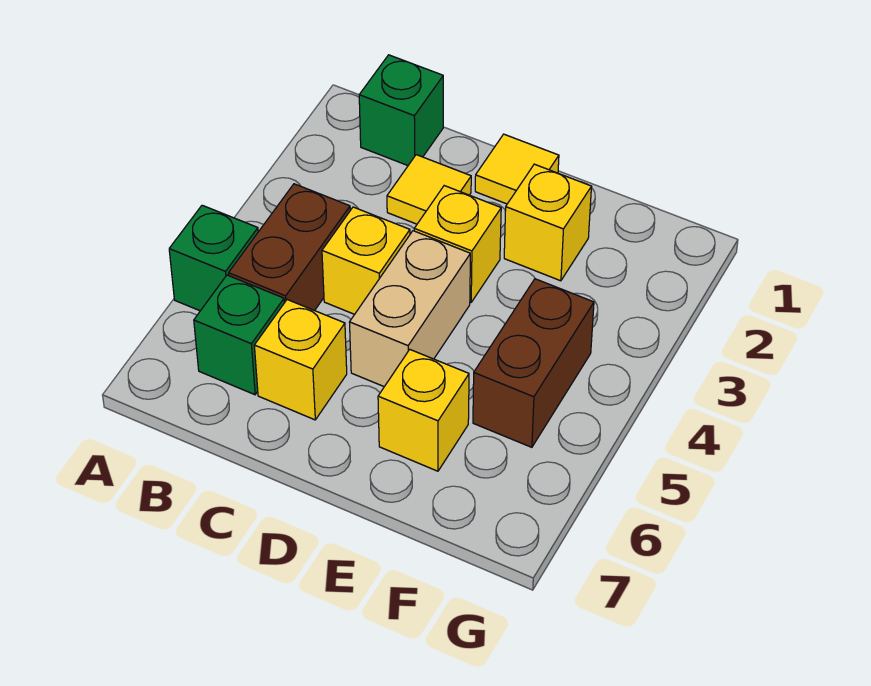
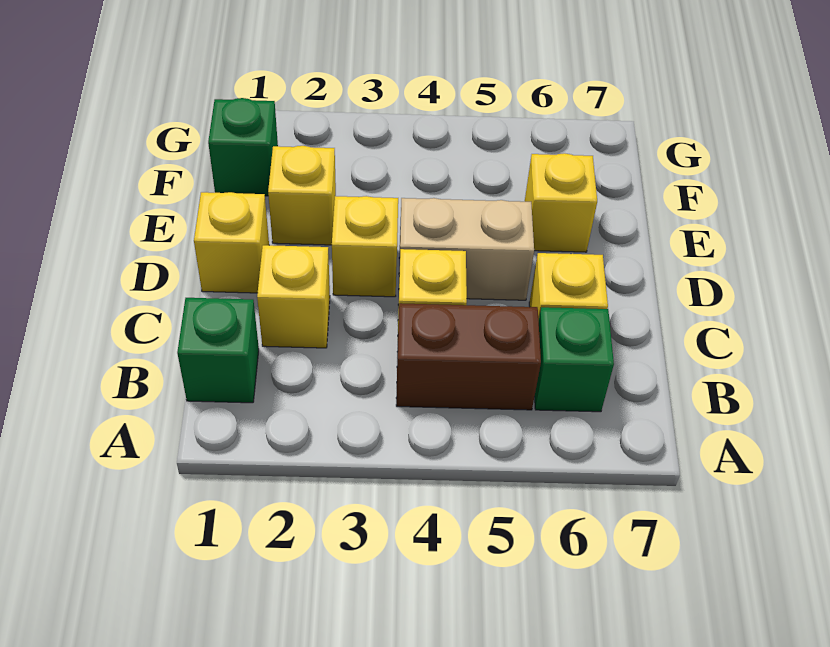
green 1x1 brick [169,205,258,311] -> green 1x1 brick moved to [208,98,278,196]
yellow 1x1 tile [387,155,471,224] -> yellow 1x1 brick [257,245,330,348]
yellow 1x1 tile [475,134,559,204] -> yellow 1x1 brick [194,192,269,293]
brown 1x2 brick [473,279,594,447] -> none

